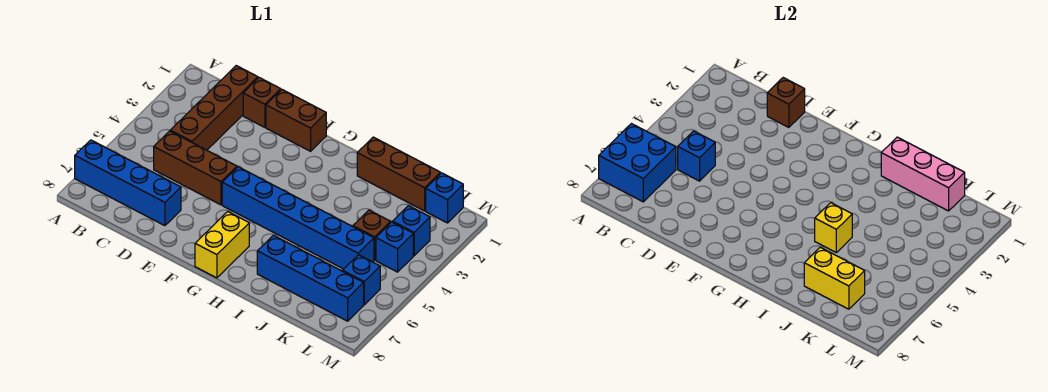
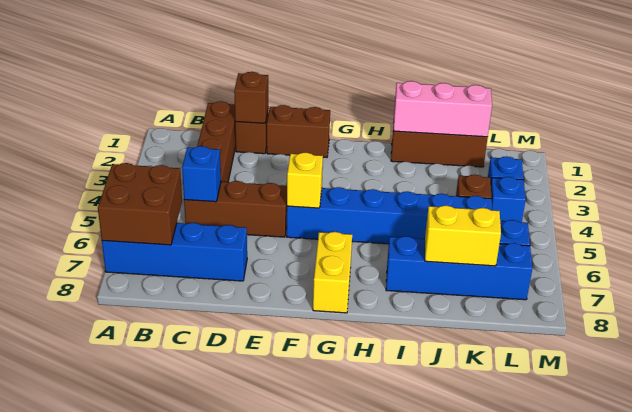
blue 2x2 brick [599,124,676,202] -> brown 2x2 brick [98,163,182,245]
yellow 1x1 brick [815,203,852,252] -> yellow 1x1 brick moved to [287,153,323,208]
blue 1x1 brick [426,173,463,223] -> none

